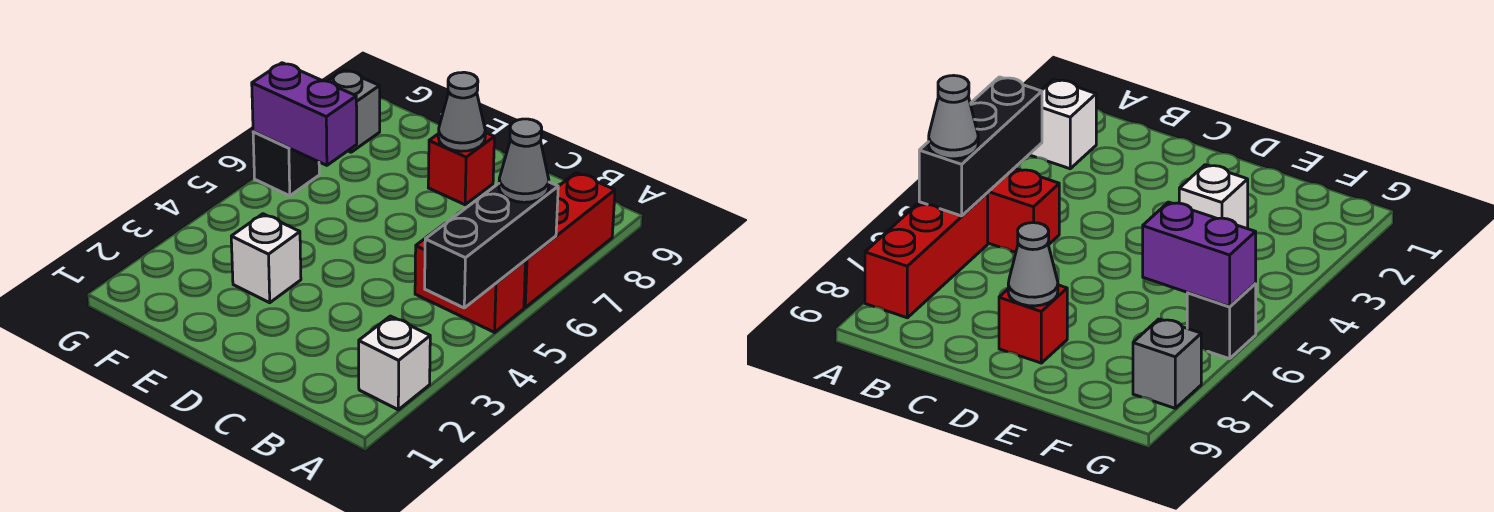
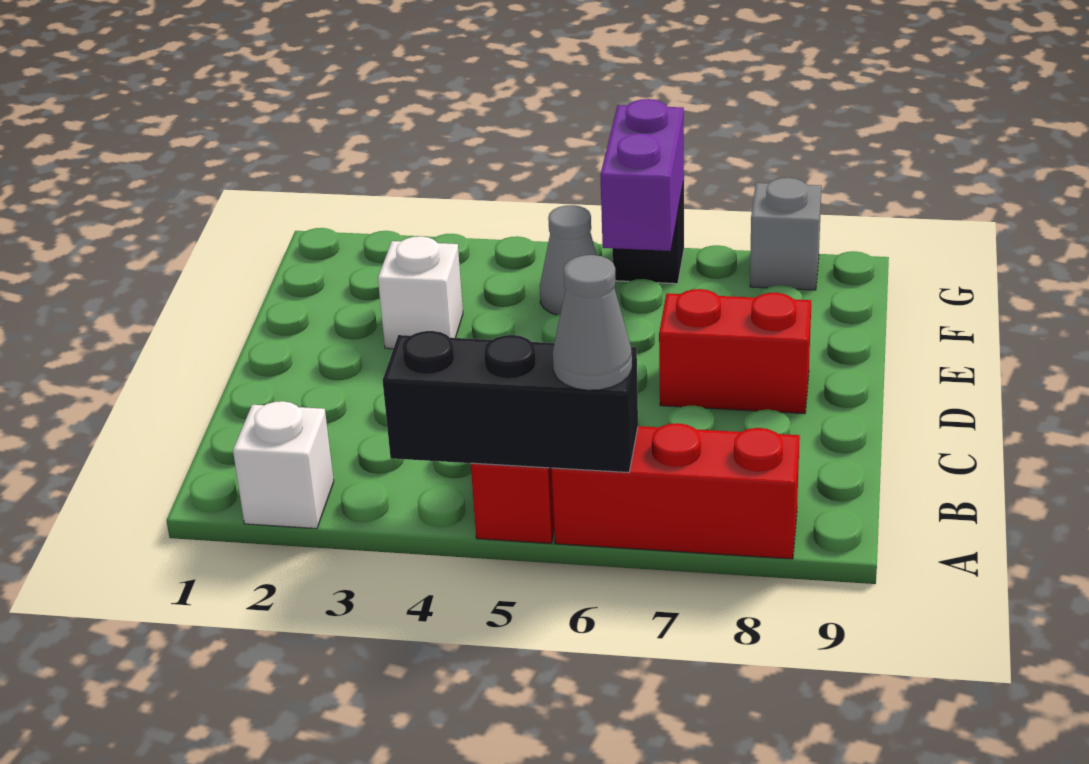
red 1x1 brick [428,132,494,205] -> red 1x2 brick [659,289,811,414]
grey 1x1 cone [438,72,485,151] -> grey 1x1 cone moved to [540,205,597,315]

